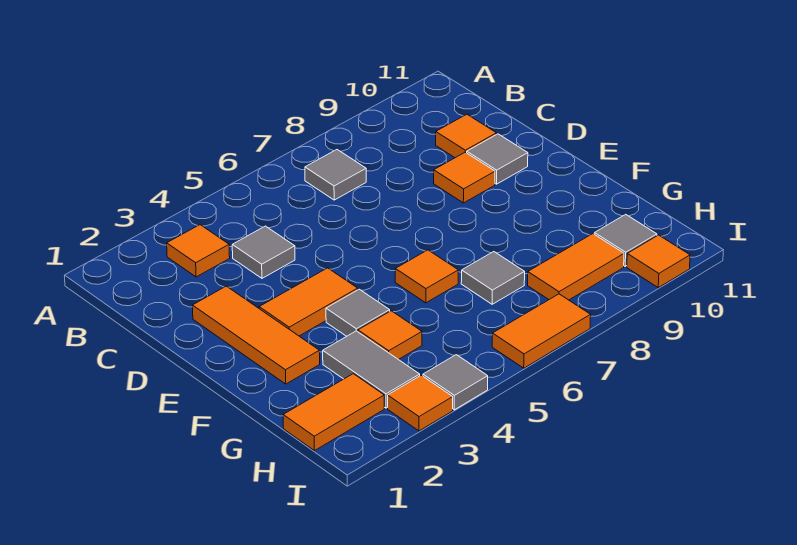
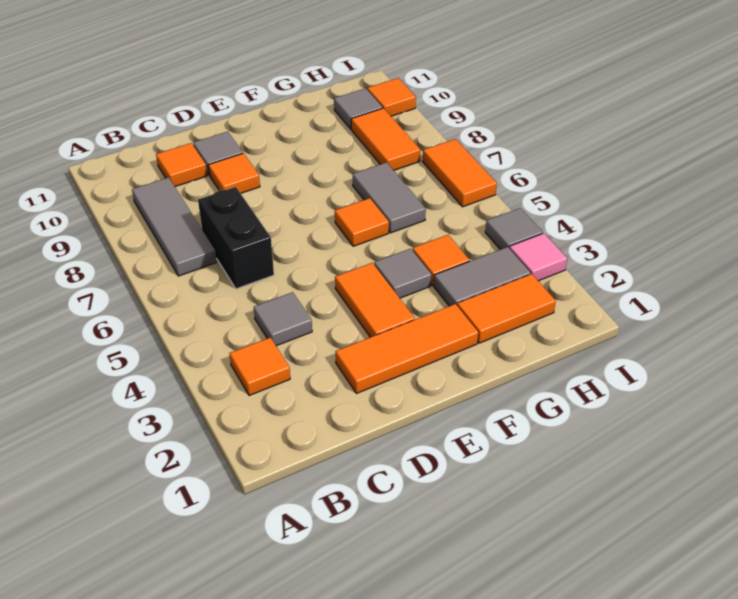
grey 1x1 tile [305,150,366,200] -> grey 1x3 tile [132,177,217,276]
none -> black 1x2 brick [198,187,274,289]
grey 1x1 tile [461,252,525,304] -> grey 1x2 tile [353,162,426,233]
orange 1x2 tile [283,374,384,451] -> orange 1x2 tile turned to [457,274,556,343]
orange 1x1 tile [388,375,453,431] -> pink 1x1 tile [509,233,567,281]

